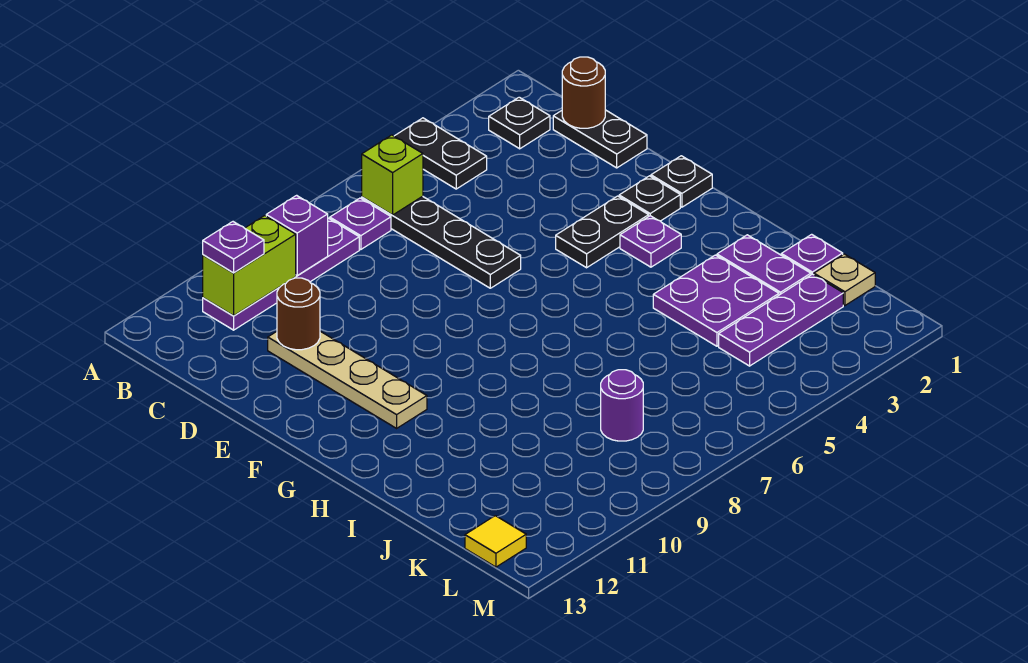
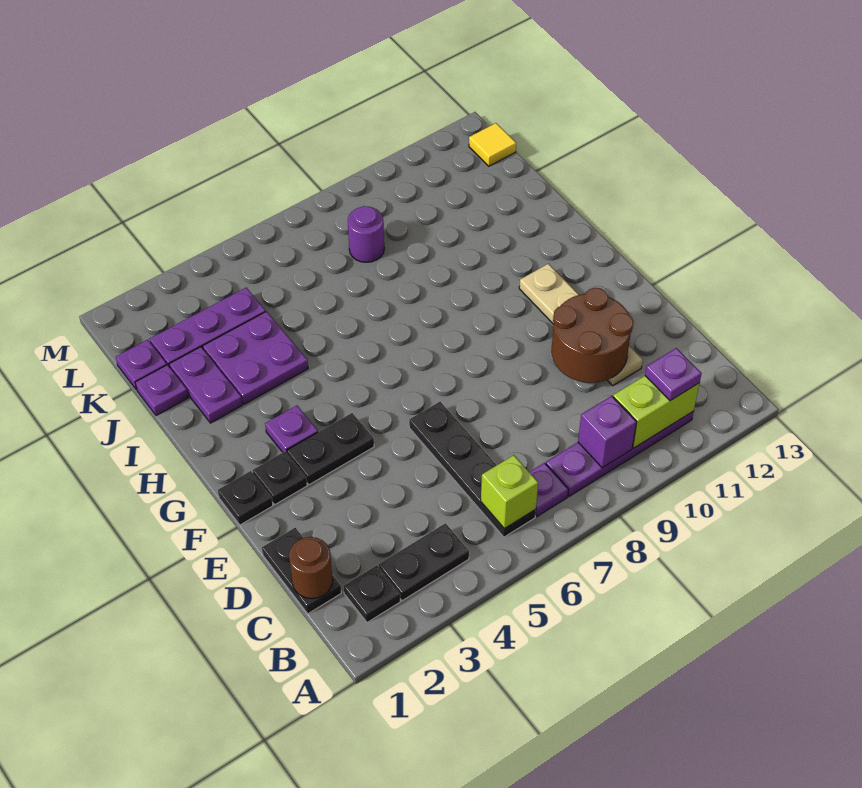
black 1x2 plate [395,118,487,189] -> black 1x2 plate turned to [379,523,469,601]
brown 1x1 round brick [277,278,320,350] -> brown 2x2 round brick [551,288,633,383]
tan 1x1 plate [814,254,875,305] -> purple 1x1 plate [116,340,167,390]

